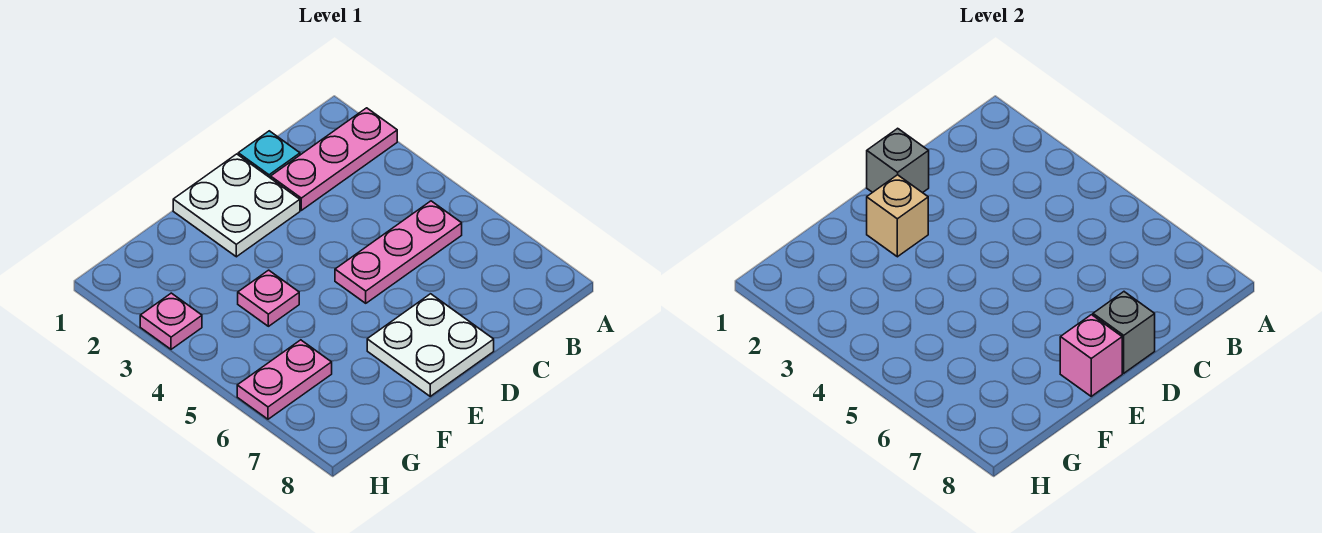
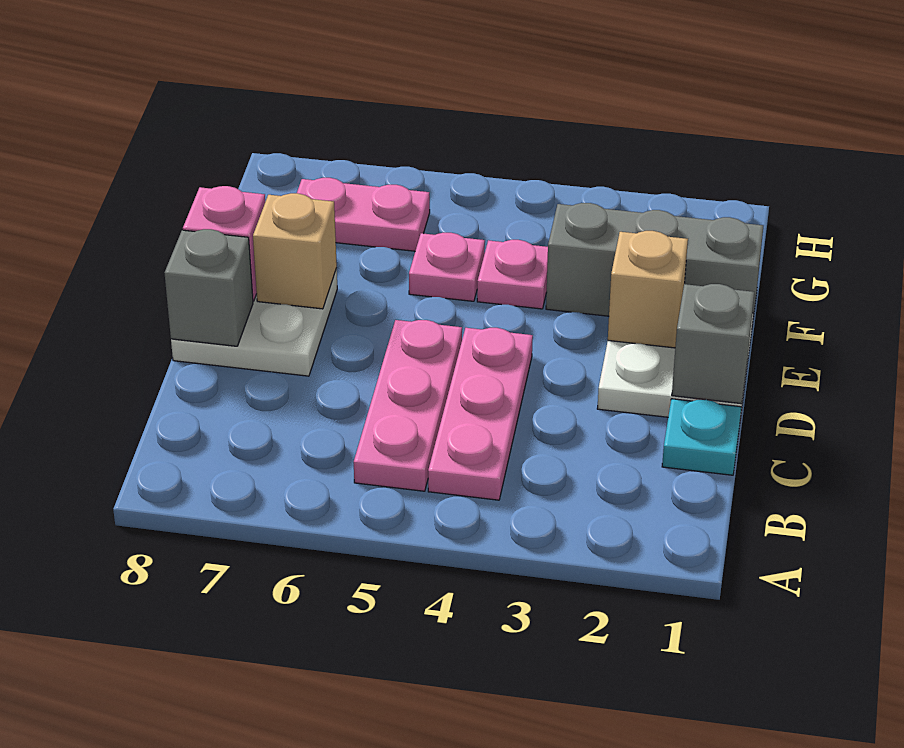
pink 1x3 plate [271,108,397,210] -> pink 1x3 plate moved to [428,328,533,500]
none -> tan 1x1 brick [253,193,337,309]
none -> grey 1x3 brick [546,203,763,324]
pink 1x2 plate [237,340,332,419] -> pink 1x2 plate turned to [297,178,430,251]
pink 1x1 plate [140,293,202,349] -> pink 1x1 plate moved to [409,233,485,301]

